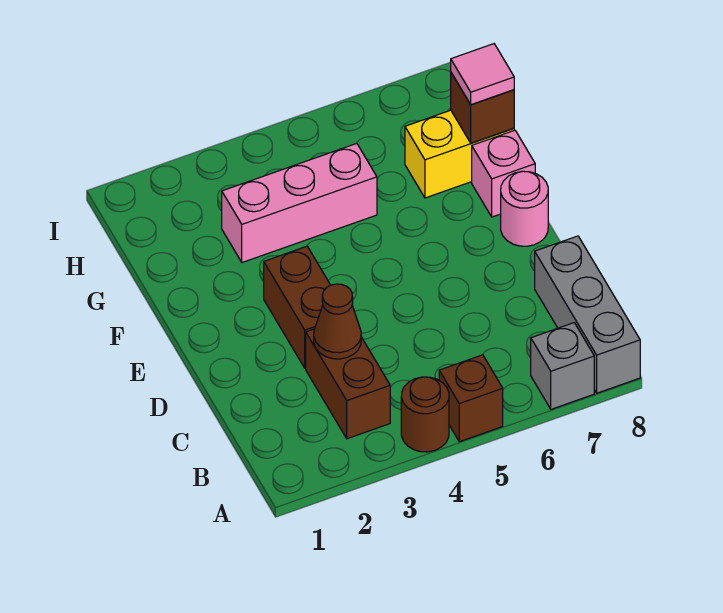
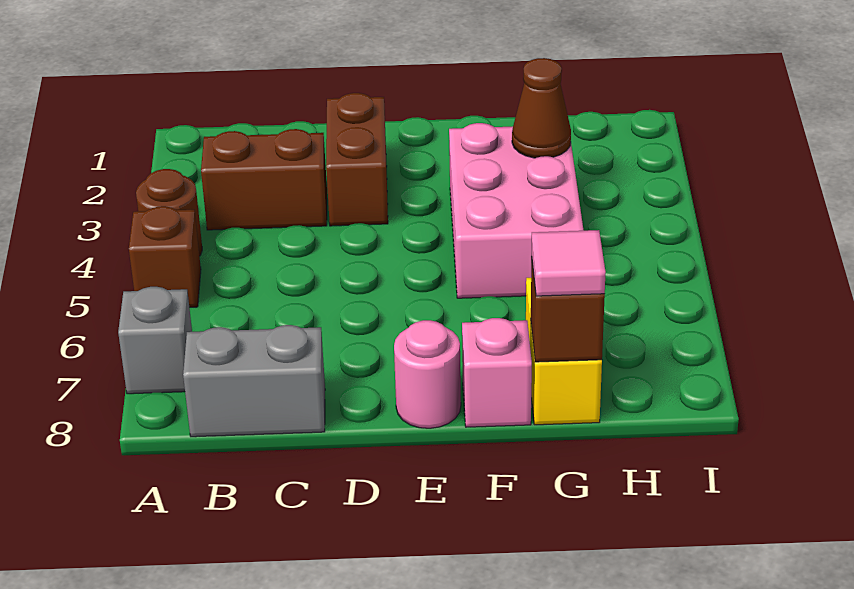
grey 1x3 brick [535,236,640,393] -> grey 1x2 brick [183,325,325,437]
brown 1x1 cone [314,284,361,359] -> brown 1x1 cone moved to [512,58,571,158]
brown 1x2 brick [264,246,330,368] -> brown 1x2 brick turned to [326,93,388,226]
pink 1x3 brick [222,143,377,262] -> pink 2x3 brick [449,123,584,298]

